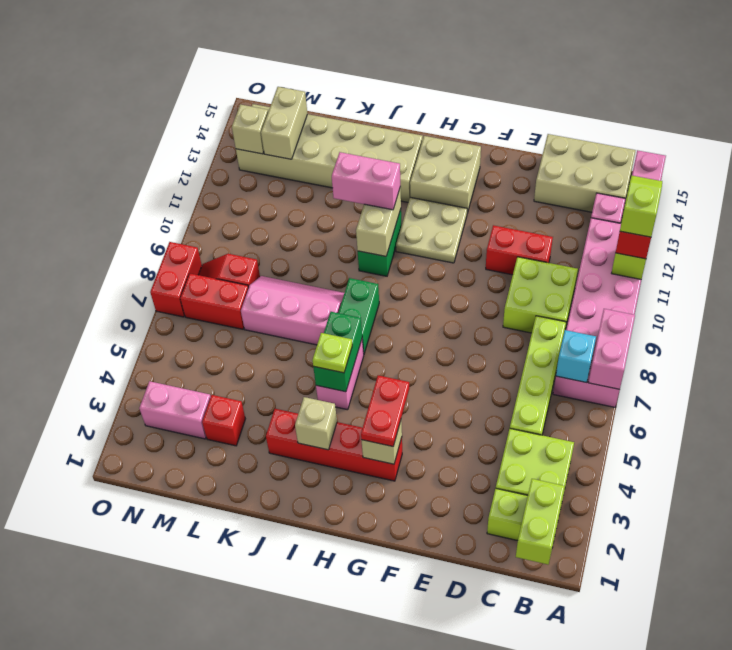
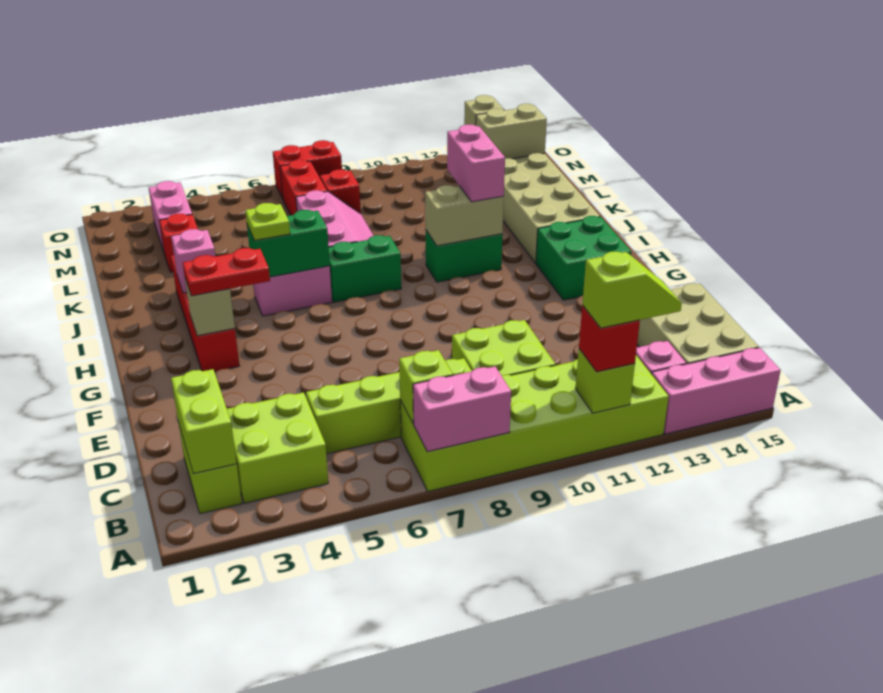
pink 2x6 brick [553,218,641,407] -> lime 2x6 brick [400,355,669,491]
lime 1x2 brick [516,479,565,564] -> lime 1x2 brick turned to [171,369,237,474]
cyan 1x1 brick [556,330,596,383] -> lime 1x1 brick [399,350,453,424]
red 1x2 brick [486,225,553,275] -> none
tan 2x2 plate [396,197,467,263] -> none
tan 2x2 brick [410,136,481,213] -> green 2x2 brick [536,216,631,300]
tan 1x1 brick [295,397,337,450] -> pink 1x1 brick [171,229,215,293]

